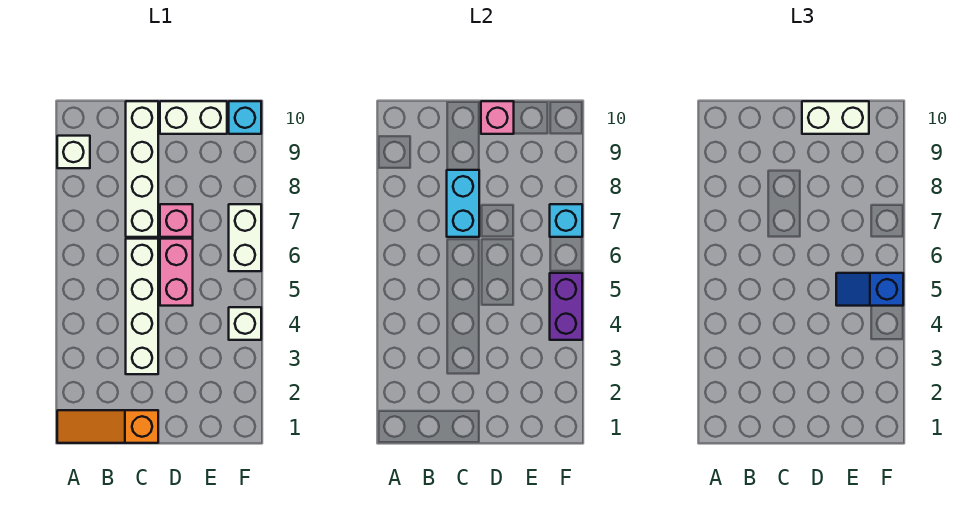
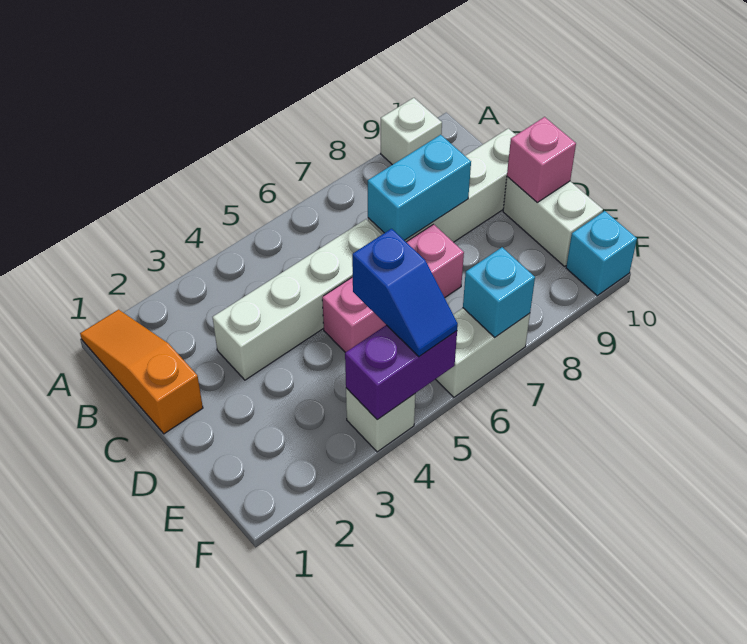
white 1x2 brick [802,101,869,134] -> none
blue 1x2 slope [836,273,903,306] -> blue 1x2 slope turned to [352,229,458,357]

